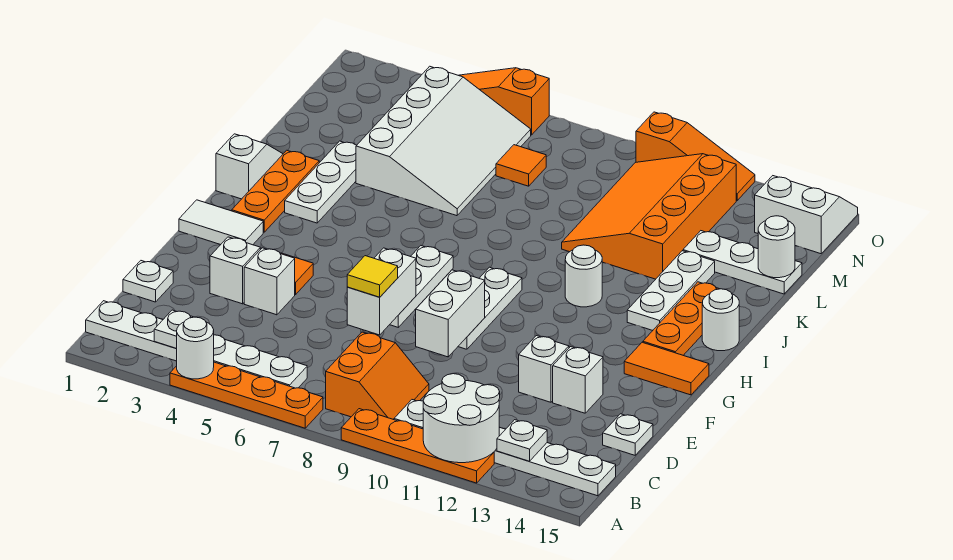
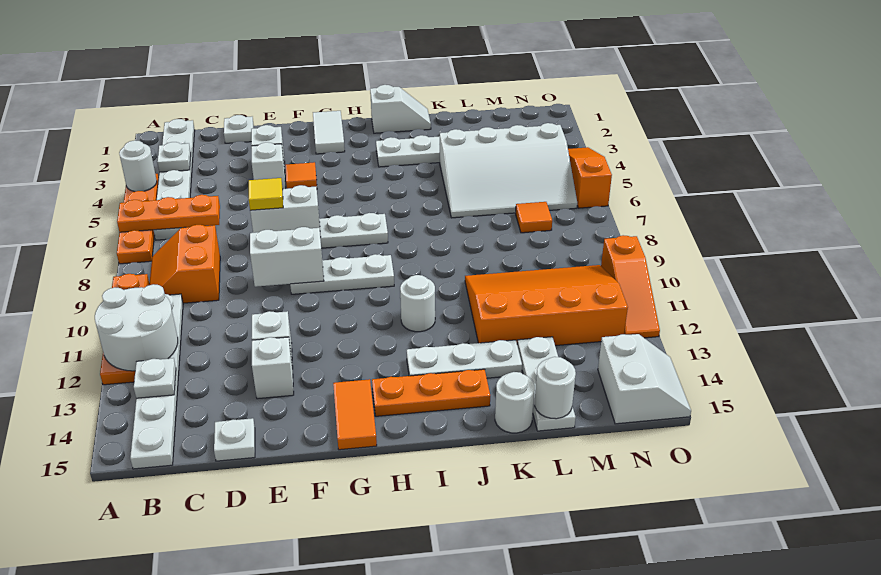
orange 2x2 slope [326,332,429,420] -> orange 2x2 slope turned to [149,225,220,303]
orange 1x3 plate [232,150,319,232] -> orange 1x3 plate moved to [117,195,220,232]
white 1x1 round brick [702,289,739,351] -> white 1x1 round brick moved to [495,372,535,433]

